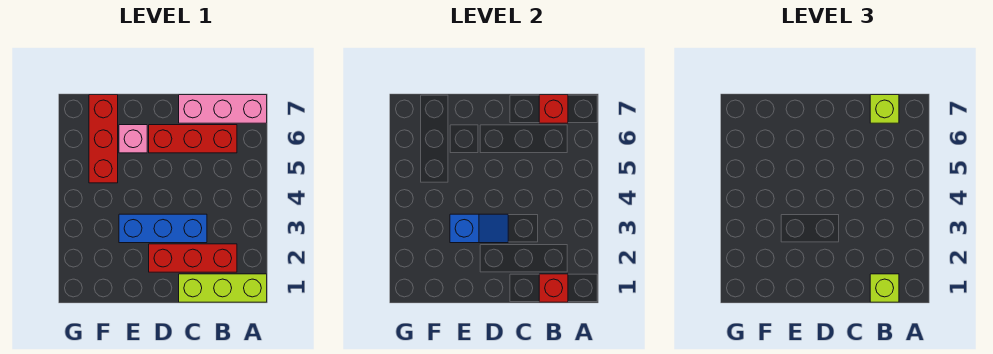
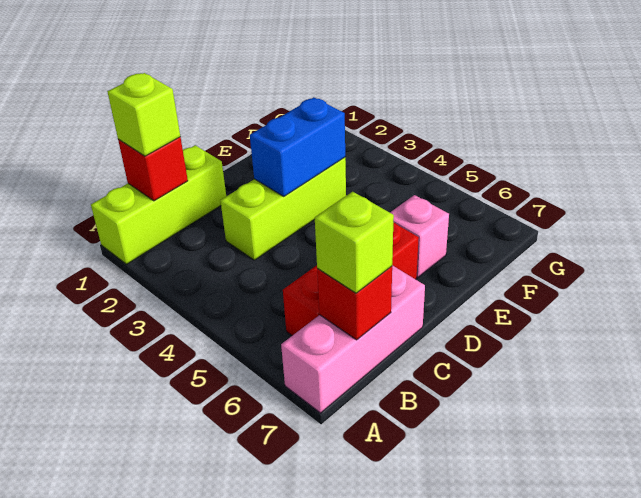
red 1x3 brick [149,244,237,272] -> none
blue 1x3 brick [119,214,207,243] -> lime 1x3 brick [220,157,346,260]
blue 1x2 slope [450,214,508,243] -> blue 1x2 brick [250,97,345,196]
red 1x3 brick [89,95,118,183] -> none

